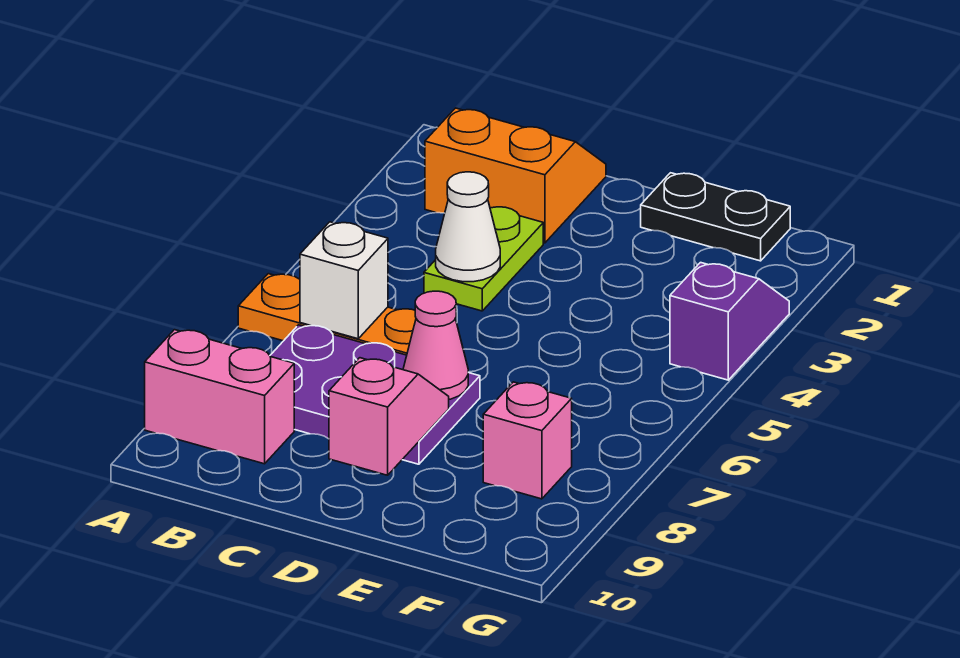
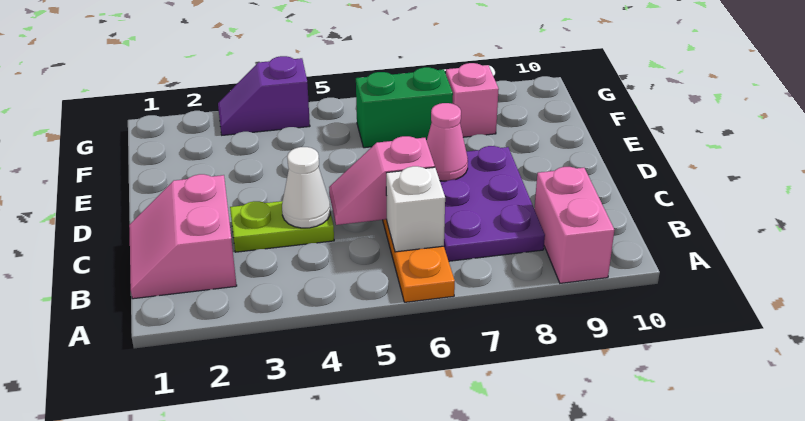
orange 2x2 slope [425,108,606,243] -> pink 2x2 slope [129,174,237,299]
pink 1x2 slope [329,358,449,475] -> pink 1x2 slope moved to [329,136,435,225]
black 1x2 plate [641,173,790,261] -> none
none -> green 1x2 brick [356,67,453,148]

